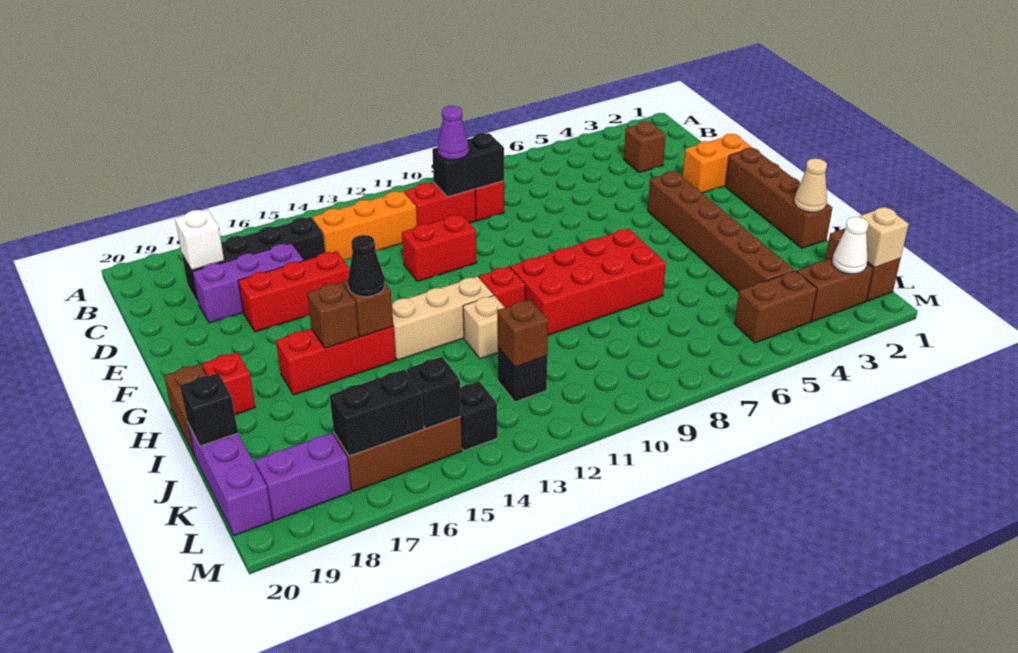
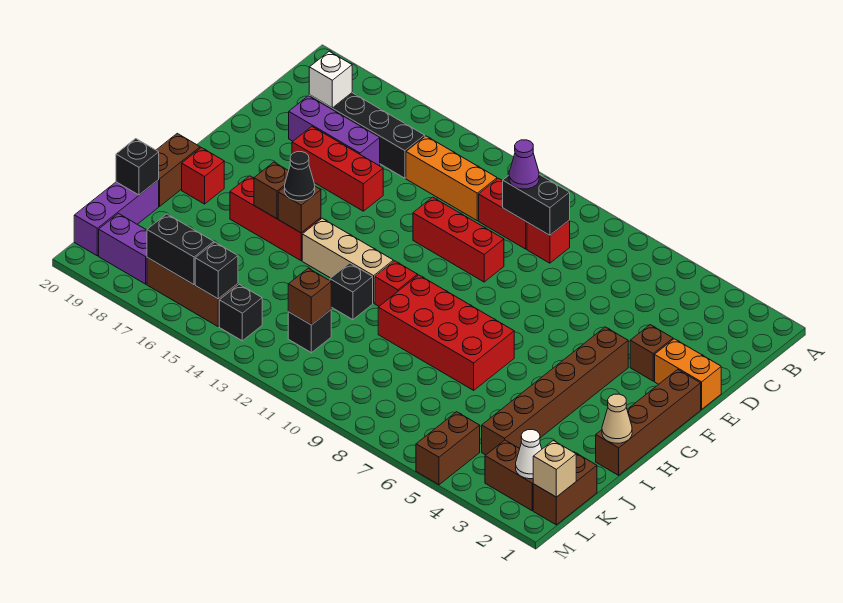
brown 1x1 brick [624,121,666,173] -> brown 1x1 brick moved to [630,325,673,381]
red 1x2 brick [402,215,477,282] -> red 1x3 brick [413,197,504,282]
tan 1x1 brick [463,295,505,359] -> black 1x1 brick [330,263,373,320]
brown 1x2 brick [734,271,817,343] -> brown 1x2 brick turned to [416,412,480,485]

